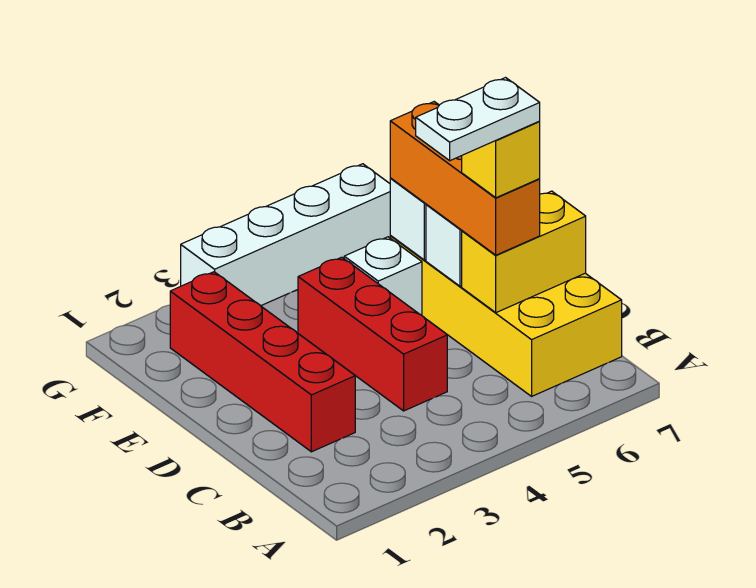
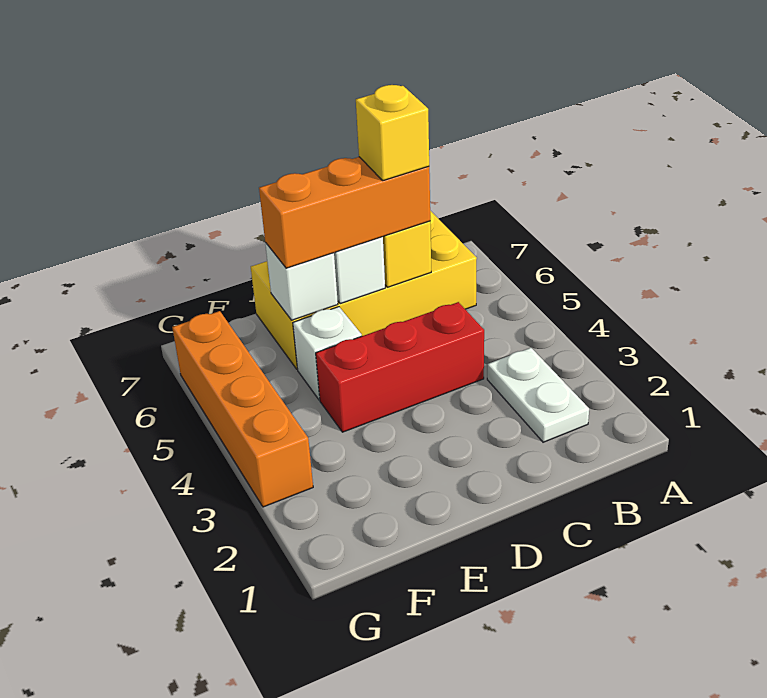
red 1x4 brick [170,272,355,452] -> none
white 1x2 plate [416,78,540,161] -> white 1x2 plate moved to [487,348,589,442]
white 1x4 brick [181,164,391,306] -> orange 1x4 brick [172,311,313,507]

